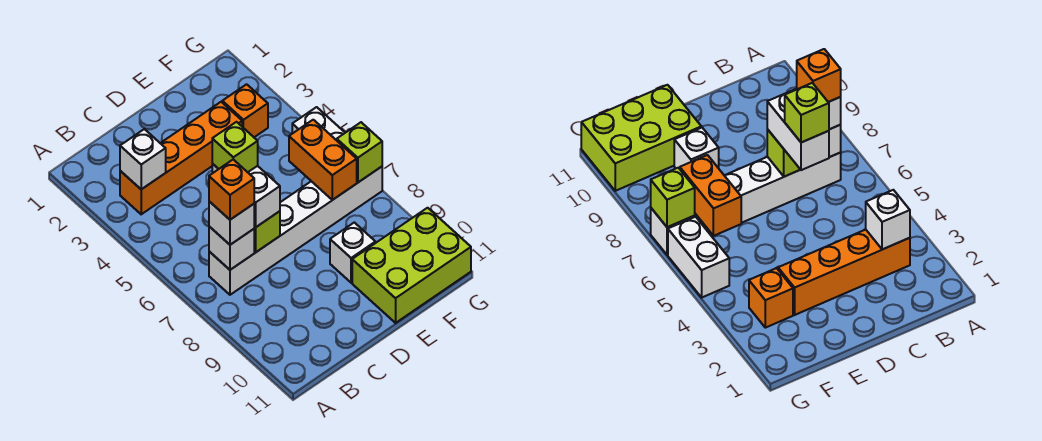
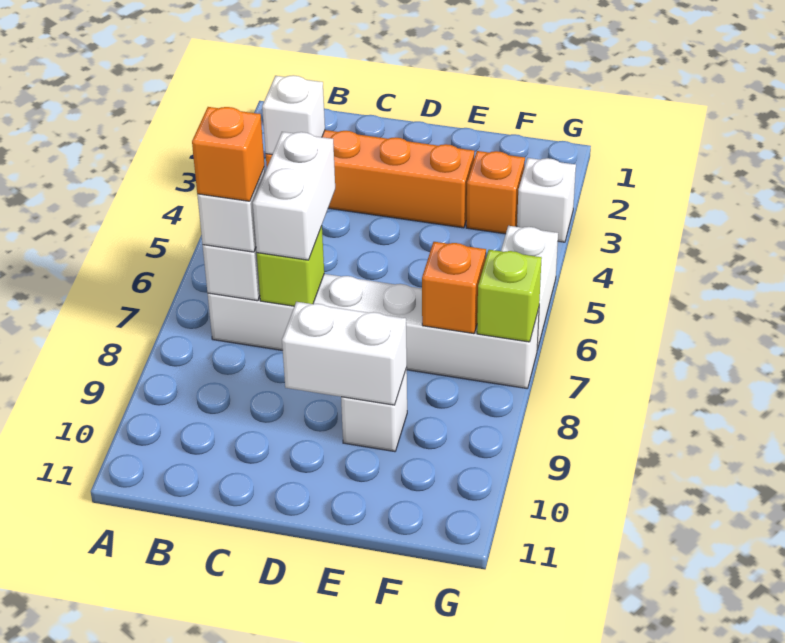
lime 1x1 brick [212,122,258,172] -> none
none -> white 1x2 brick [282,302,407,405]
lime 2x3 brick [352,208,471,323] -> none
orange 1x2 brick [289,120,357,200] -> orange 1x1 brick [422,242,486,334]
none -> white 1x1 brick [517,158,576,242]

